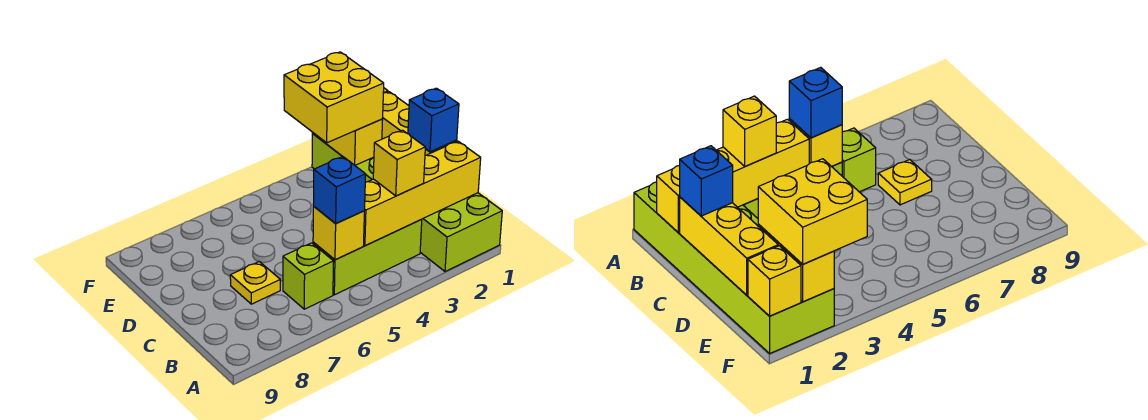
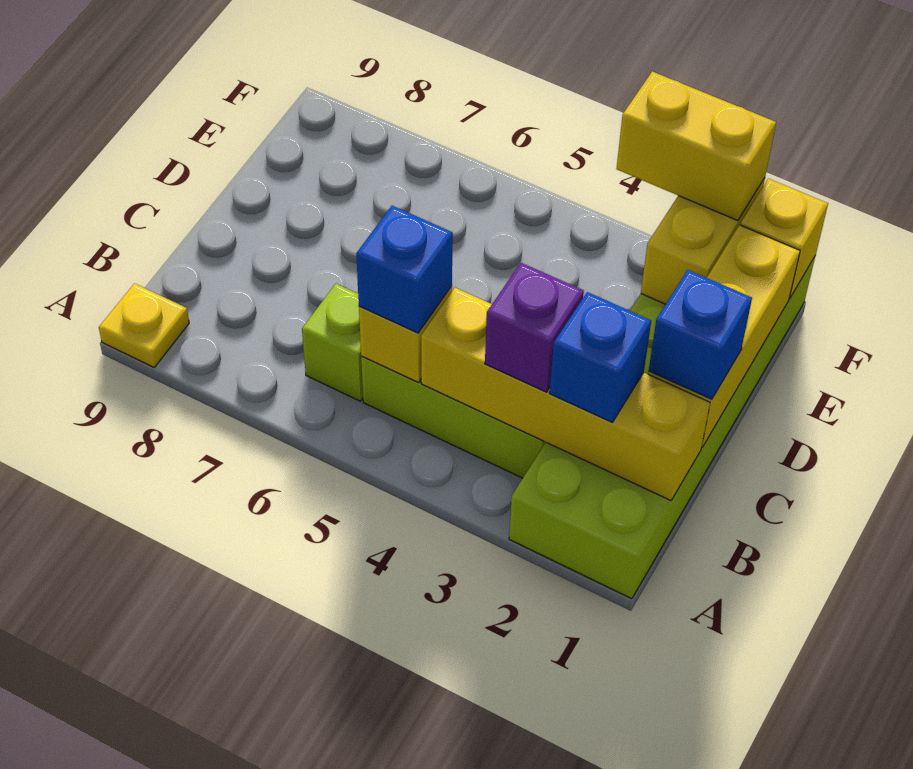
none -> blue 1x1 brick [550,292,651,422]
yellow 1x1 brick [373,130,425,196] -> purple 1x1 brick [485,263,584,392]
yellow 1x1 plate [230,262,280,304] -> yellow 1x1 plate moved to [99,283,189,367]
yellow 2x2 brick [284,52,384,143] -> yellow 1x2 brick [616,71,776,221]

